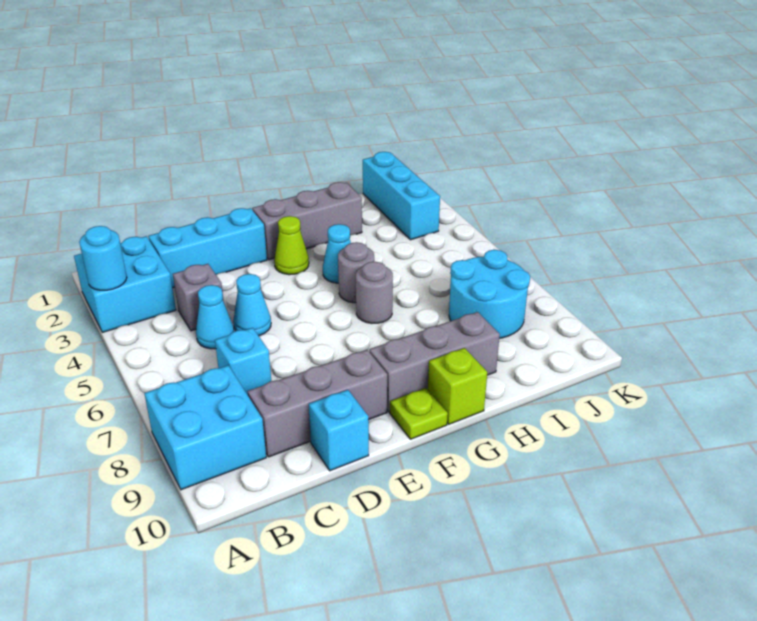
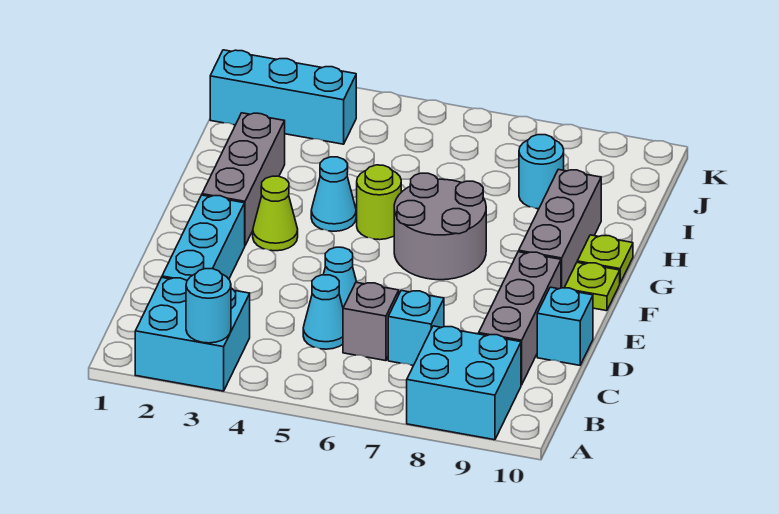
grey 1x1 brick [173,264,224,331] -> grey 1x1 brick moved to [343,282,399,361]
grey 1x1 round brick [338,242,374,303] -> lime 1x1 round brick [357,165,401,240]
grey 1x1 round brick [356,262,393,323] -> grey 2x2 round brick [394,173,486,280]
lime 1x1 brick [428,348,487,424] -> lime 1x1 plate [577,235,633,283]
cyan 2x2 round brick [449,250,530,338] -> cyan 1x1 round brick [519,135,564,209]

